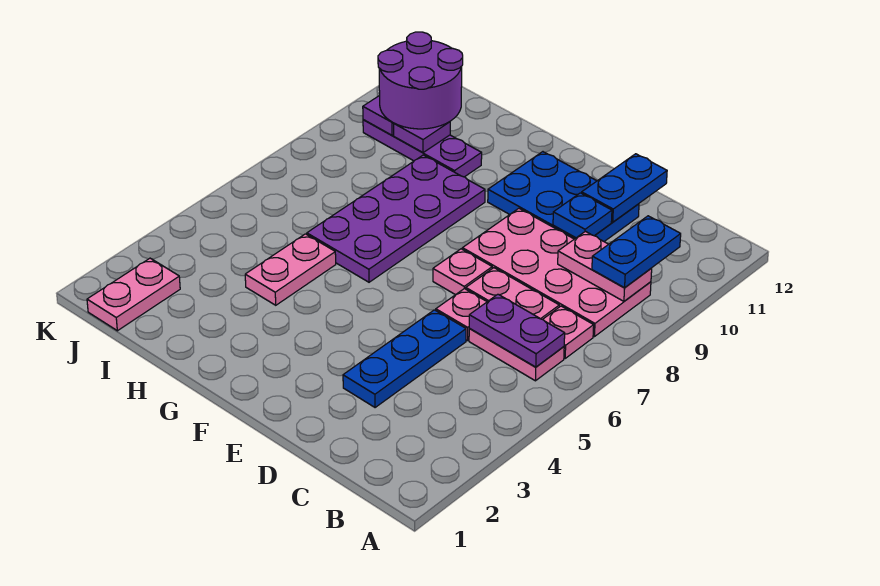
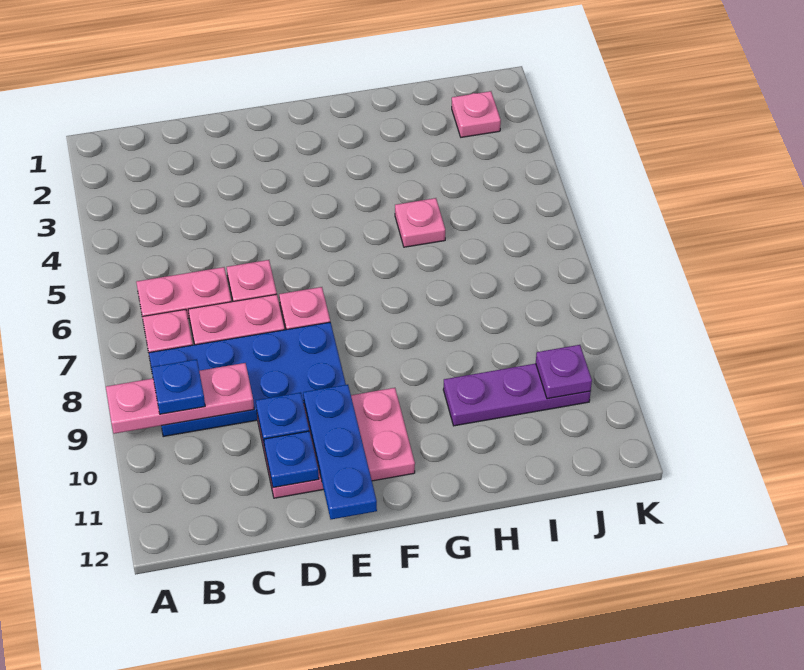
purple 1x2 plate [469,294,565,367] -> none
pink 2x4 plate [462,208,651,337] -> blue 2x4 plate [149,322,346,437]
pink 1x2 plate [558,231,652,301] -> pink 1x3 plate [106,363,254,434]
blue 1x2 plate [592,216,681,288] -> blue 1x1 plate [152,359,205,414]
blue 1x3 plate [343,310,466,408] -> blue 1x3 plate moved to [303,384,377,519]
blue 2x3 plate [488,152,639,241] -> pink 2x3 plate [257,388,415,498]
blue 1x2 plate [582,154,667,222] -> blue 1x1 plate [264,431,319,488]
purple 2x4 plate [307,155,485,282] -> none
pink 1x2 plate [245,234,336,305] -> pink 1x1 plate [395,198,445,247]
purple 1x1 plate [394,122,450,153] -> none
purple 2x2 round brick [378,32,463,129] -> none
pink 1x2 plate [87,258,180,331] -> pink 1x1 plate [452,91,501,137]

